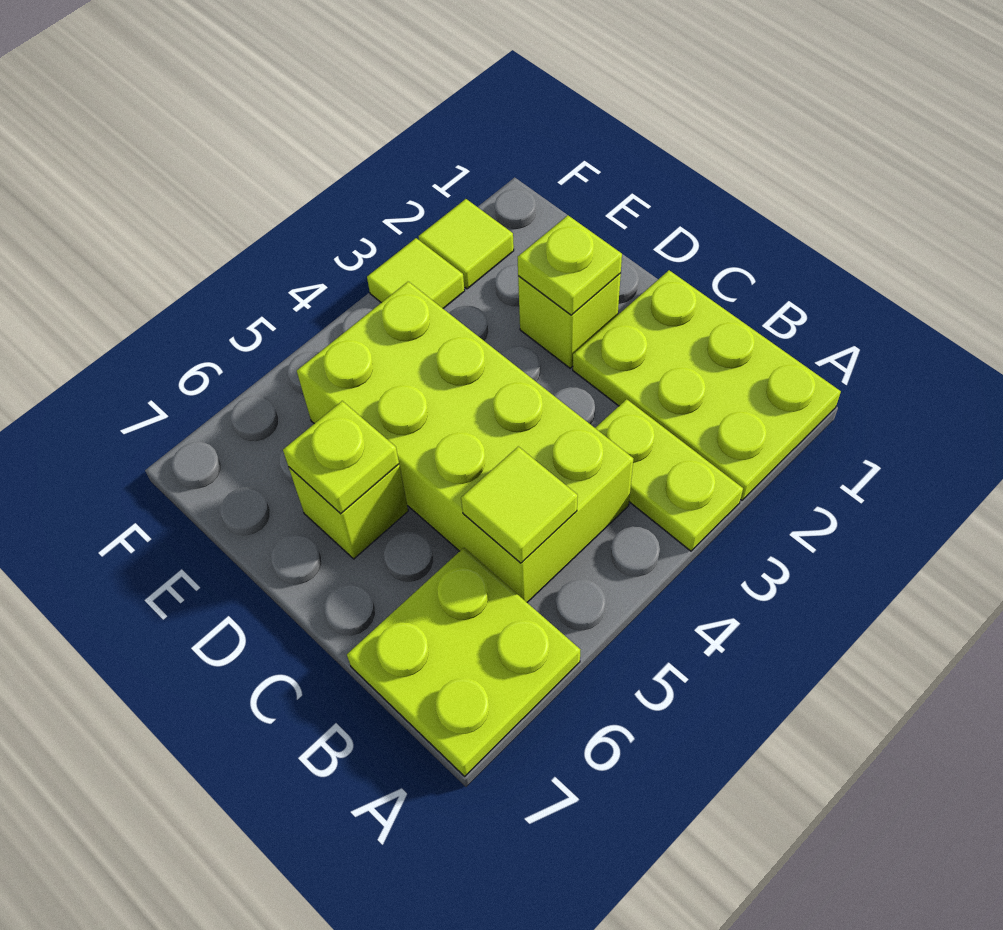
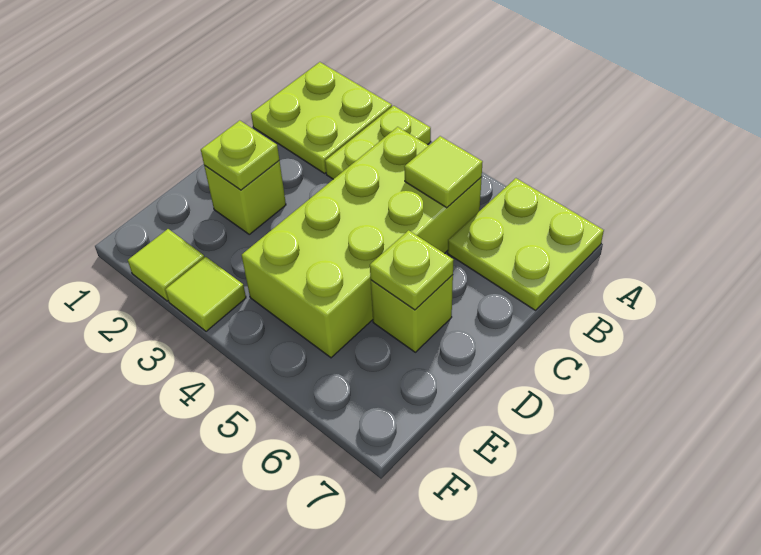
lime 2x3 plate [573,270,841,501] -> lime 2x2 plate [251,62,392,173]

